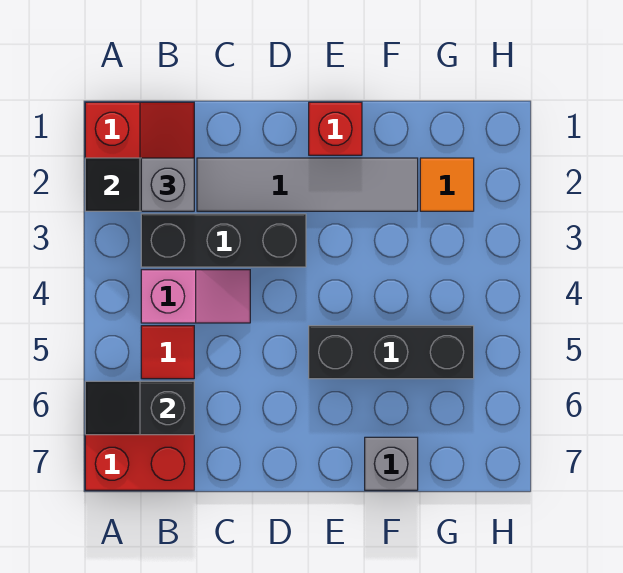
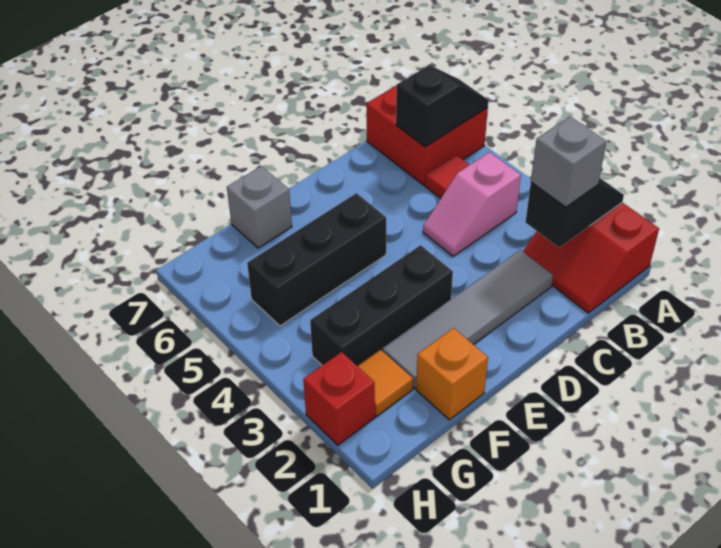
black 1x3 brick [141,214,306,267] -> black 1x3 brick moved to [310,245,453,366]
red 1x1 brick [309,102,362,155] -> red 1x1 brick moved to [303,352,375,445]
none -> orange 1x1 brick [416,328,488,420]

